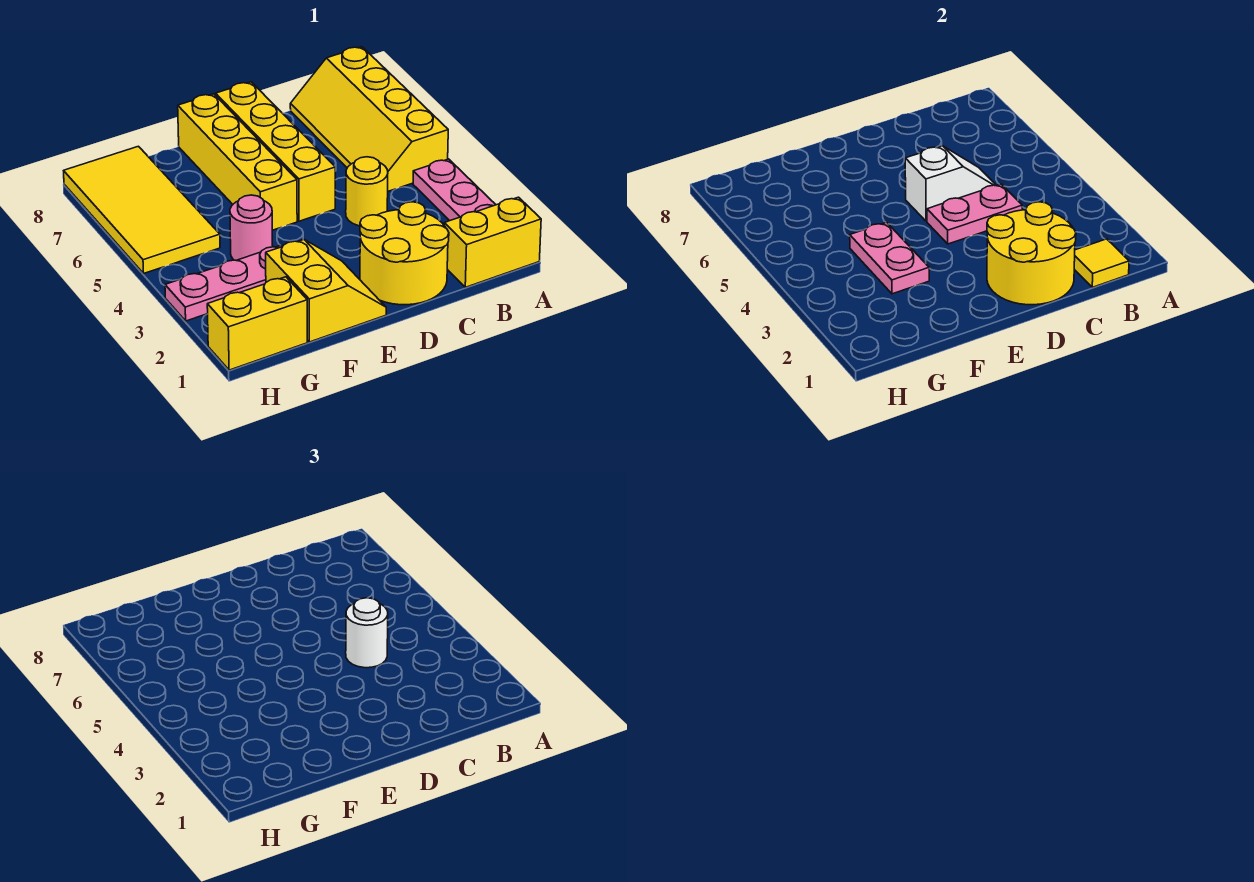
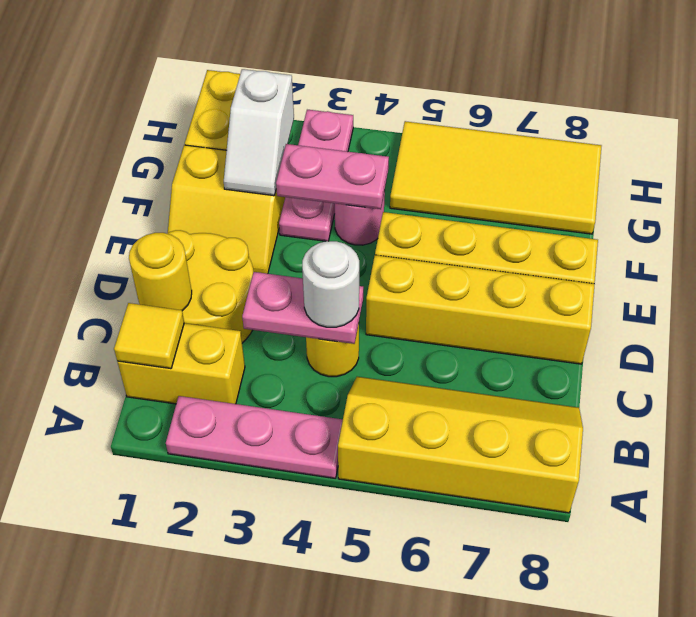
yellow 1x2 brick [444,197,541,287] -> yellow 1x2 brick turned to [117,323,245,404]
yellow 2x2 round brick [987,202,1076,305] -> yellow 1x1 round brick [129,233,192,311]
pink 1x2 plate [927,184,1022,244] -> pink 1x2 plate turned to [242,272,363,344]
white 1x2 slope [905,146,997,221] -> white 1x2 slope moved to [224,69,294,196]

